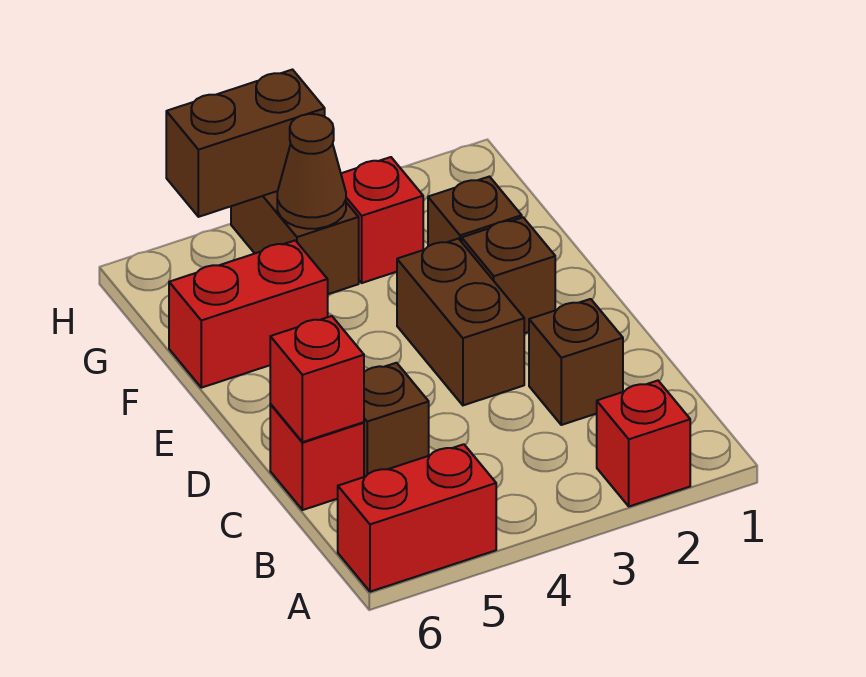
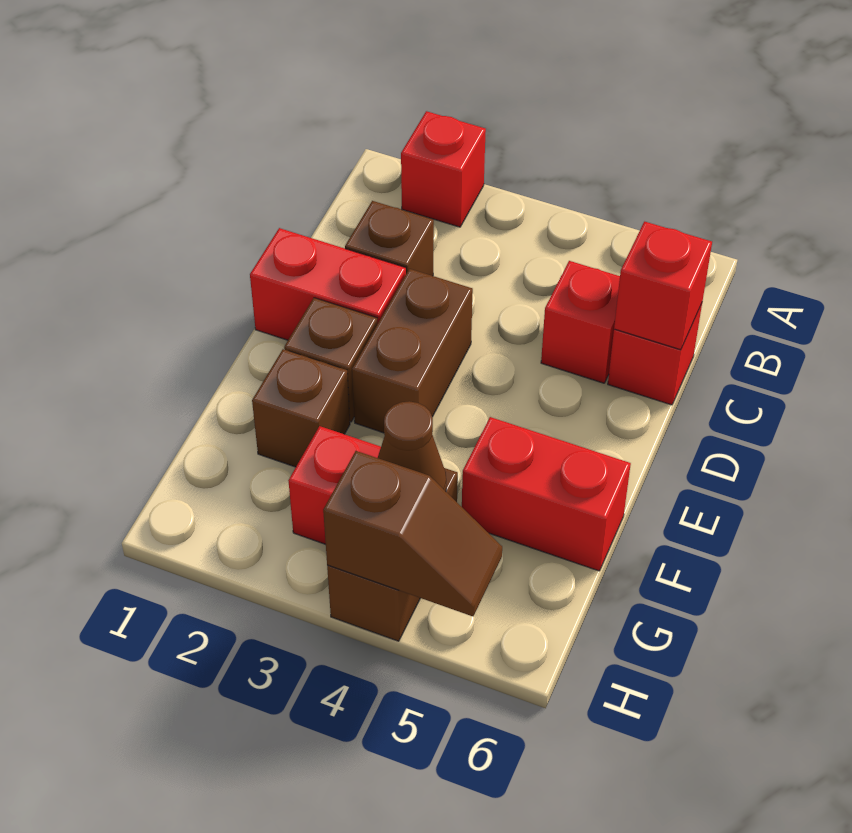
red 1x2 brick [338,444,496,592] -> red 1x2 brick moved to [250,228,406,340]
brown 1x1 brick [364,363,429,477] -> red 1x1 brick [541,261,620,383]
brown 1x2 brick [166,70,325,217] -> brown 1x2 slope [323,451,502,616]

